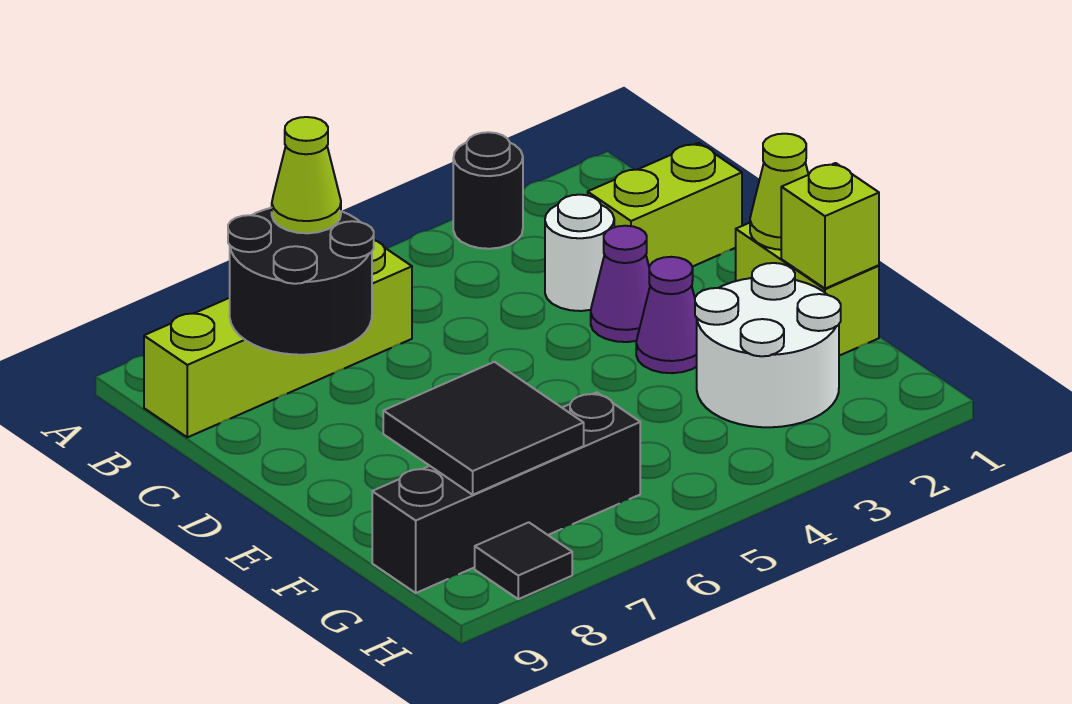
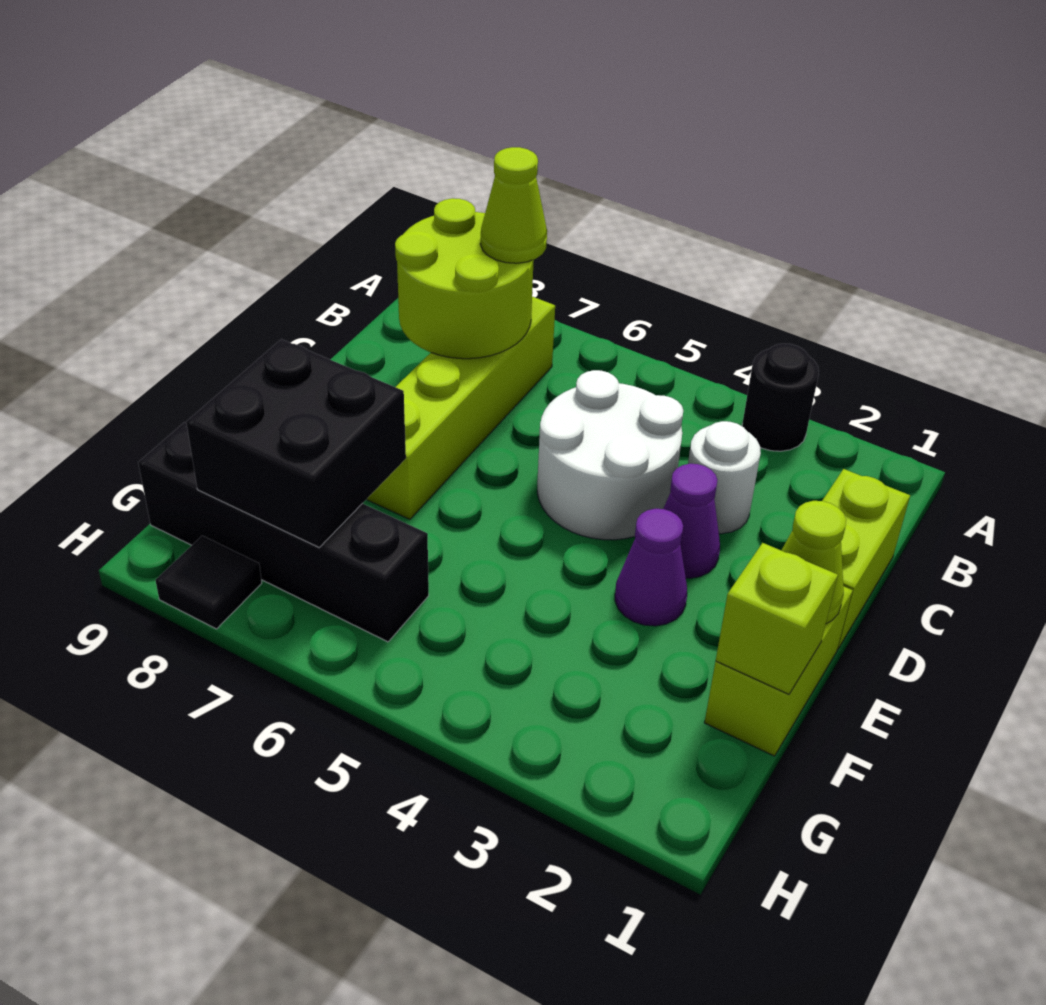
lime 1x4 brick [144,240,412,437] -> lime 1x4 brick turned to [366,297,555,519]
black 2x2 round brick [228,208,374,355] -> lime 2x2 round brick [395,198,534,359]
lime 1x2 brick [588,143,742,267] -> lime 1x2 brick turned to [822,469,910,649]
white 2x2 round brick [695,263,841,427] -> white 2x2 round brick moved to [537,370,683,540]
black 2x2 tile [383,362,584,495] -> black 2x2 brick [186,339,406,547]

